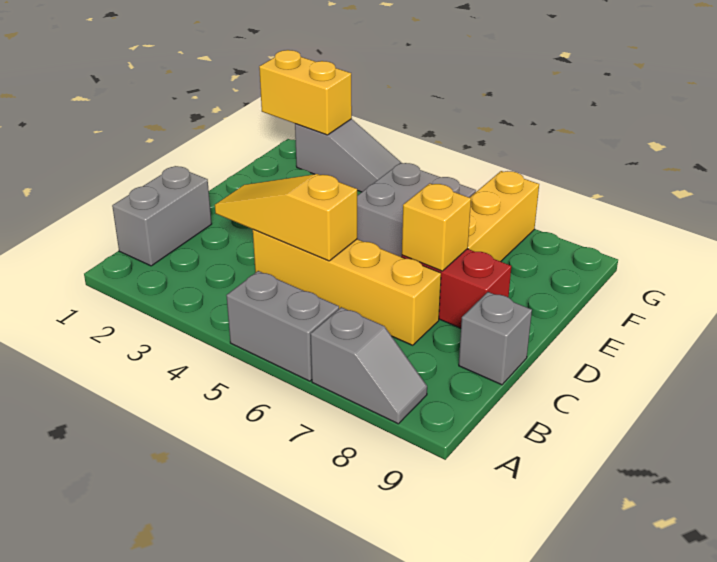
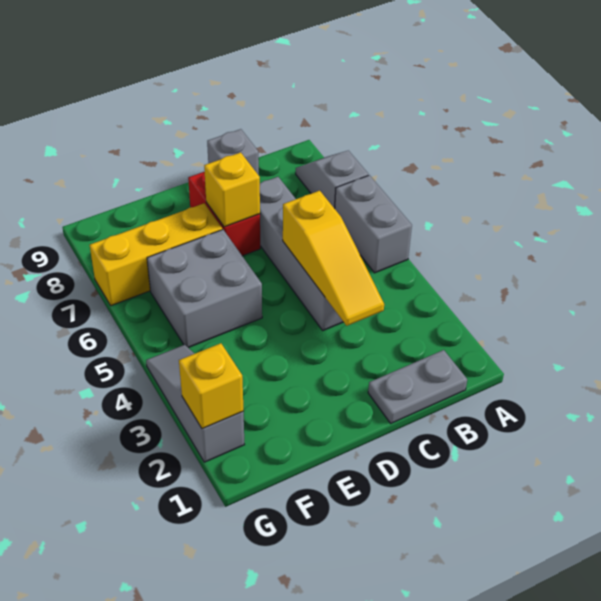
grey 1x2 brick [112,166,212,266] -> grey 1x2 plate [368,350,467,423]
yellow 1x4 brick [253,229,441,345] -> grey 1x4 brick [260,177,343,330]
yellow 1x2 brick [259,50,352,135] -> yellow 1x1 brick [179,343,243,429]

